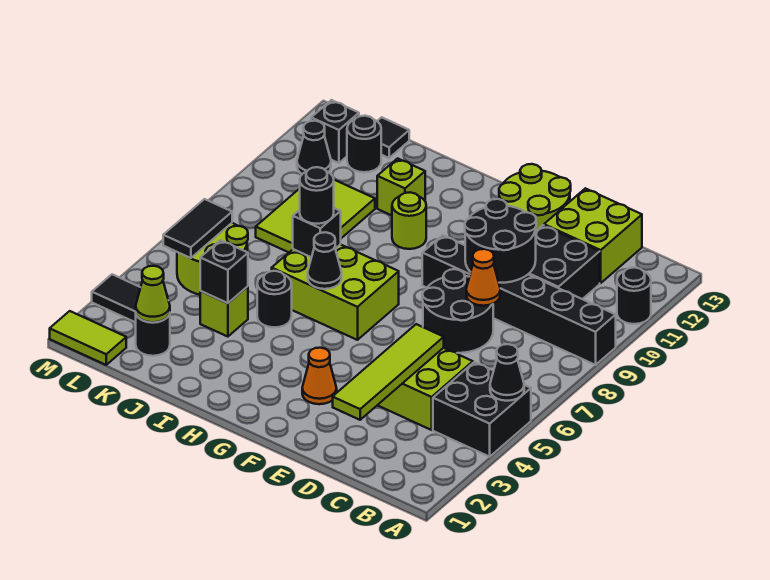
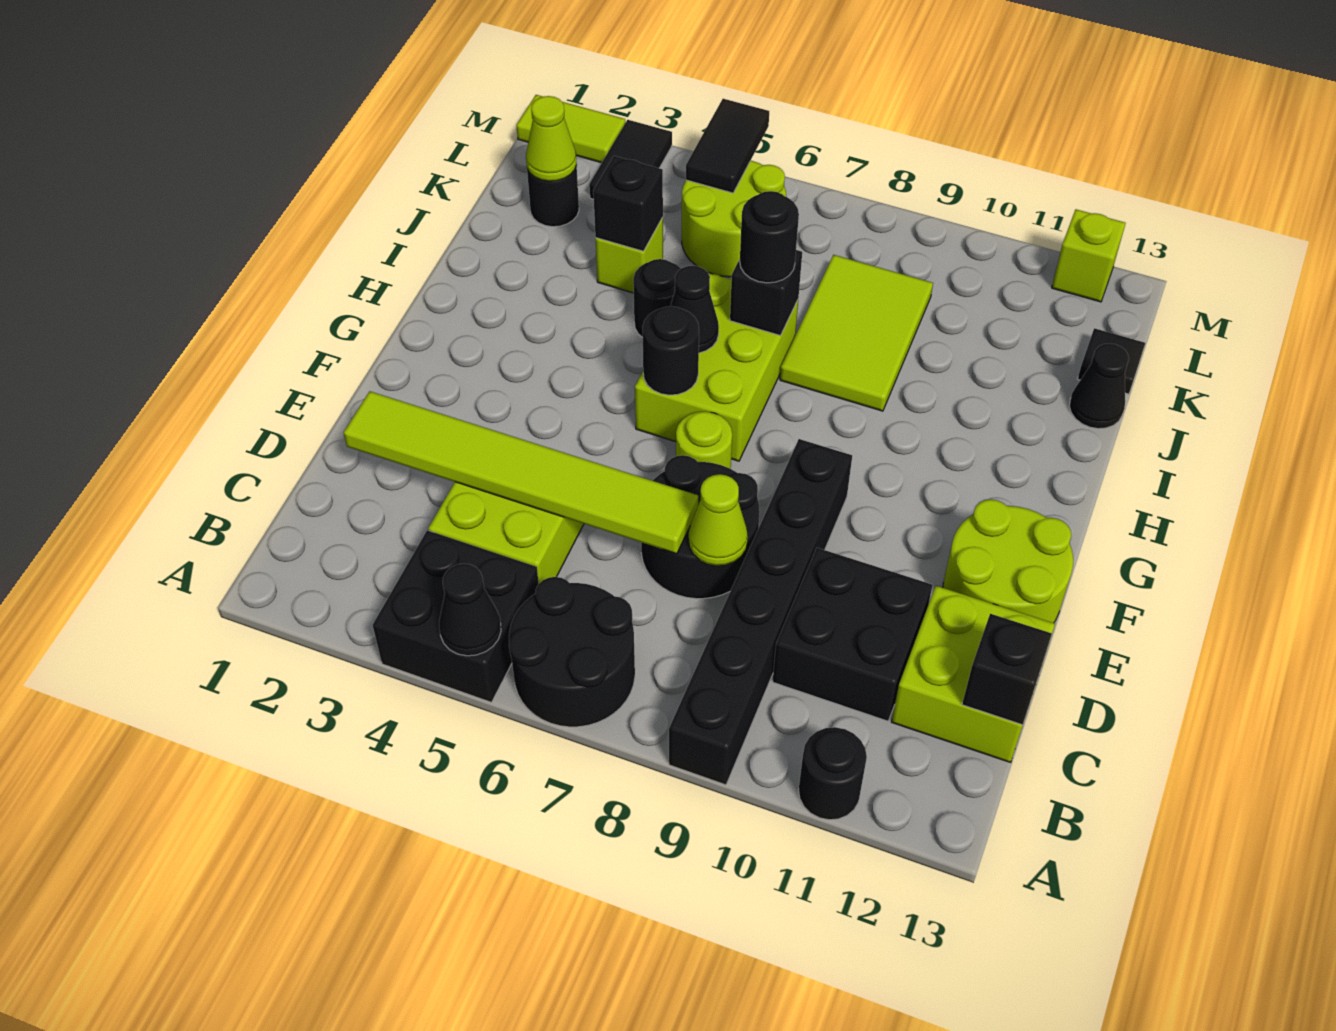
lime 1x4 tile [333,324,444,420] -> lime 1x6 tile [344,391,698,554]
orange 1x1 cone [466,249,500,306] -> lime 1x1 cone [688,474,748,565]
black 2x2 round brick [465,199,536,283] -> black 2x2 round brick moved to [509,577,635,727]
orange 1x1 cone [302,348,337,404] -> none
lime 1x1 round brick [392,192,426,249] -> lime 1x1 round brick moved to [676,411,732,469]
lime 1x1 brick [377,158,425,215] -> lime 1x1 brick moved to [1052,209,1126,302]
lime 2x3 tile [256,180,375,252] -> lime 2x3 tile turned to [780,255,933,411]
black 1x1 round brick [347,116,381,172] -> black 1x1 round brick moved to [643,306,699,395]
lime 1x2 tile [50,311,126,365] -> lime 1x2 tile turned to [516,95,625,163]
black 1x2 tile [163,199,232,258] -> black 1x2 tile turned to [686,99,769,193]
black 1x1 cone [297,121,331,174] -> black 1x1 cone moved to [1069,344,1129,429]
black 1x1 brick [311,100,359,163] -> black 1x1 brick moved to [962,614,1052,725]

